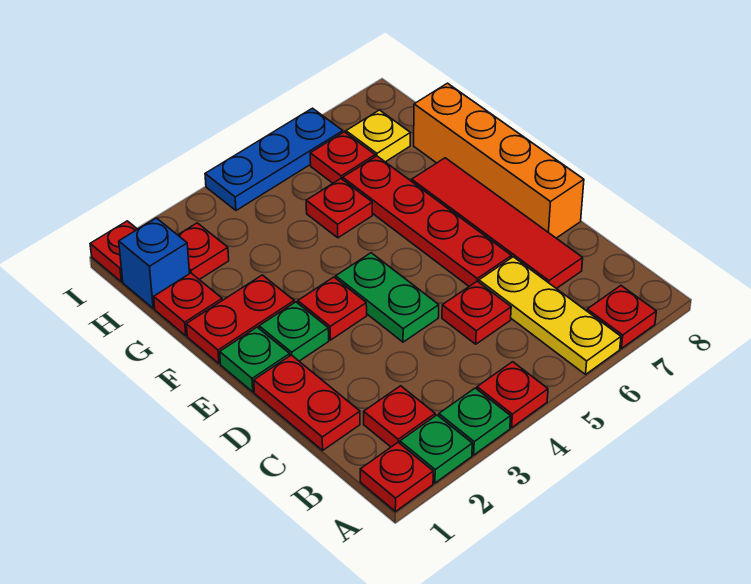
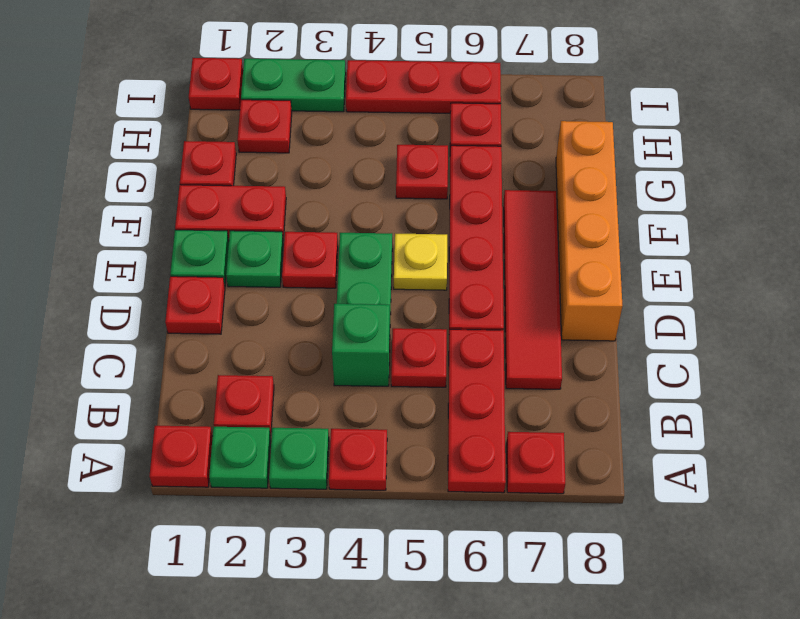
yellow 1x3 plate [479,257,621,374] -> red 1x3 plate [448,329,506,493]
red 1x2 plate [254,355,360,450] -> red 1x1 plate [165,276,225,334]
none -> green 1x1 brick [332,304,390,386]
blue 1x1 brick [119,218,190,308] -> none
yellow 1x1 plate [346,110,410,162] -> yellow 1x1 plate moved to [394,233,447,290]
none -> green 1x2 plate [241,59,346,112]
blue 1x3 plate [205,108,343,210] -> red 1x3 plate [346,60,501,113]

